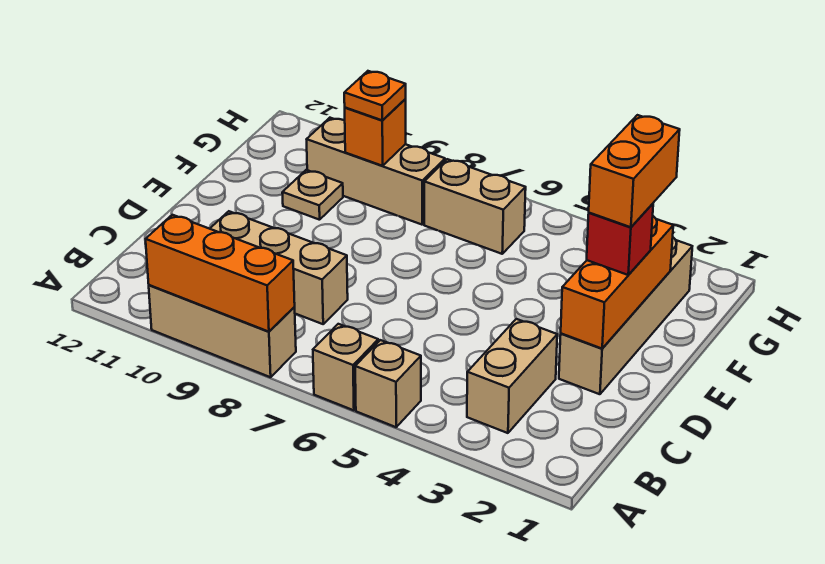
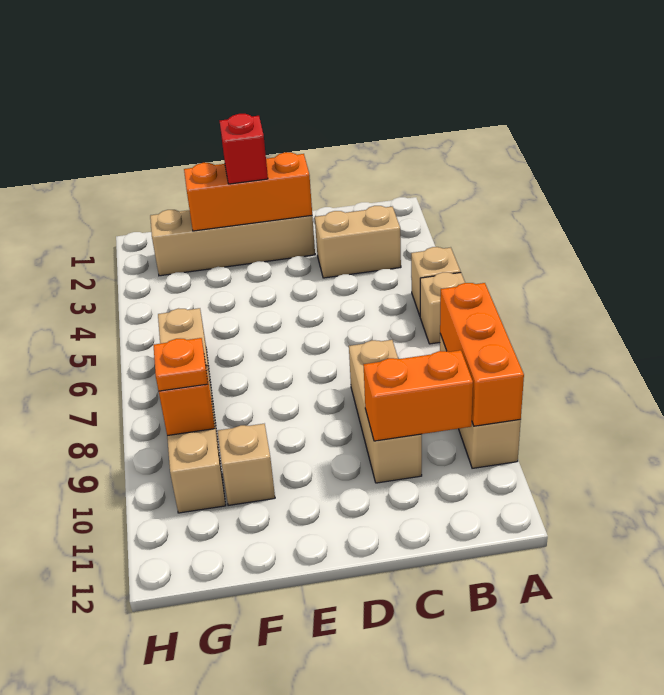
orange 1x2 brick [589,115,680,227] -> orange 1x2 brick moved to [363,350,473,441]
tan 1x1 plate [282,170,343,220] -> tan 1x1 brick [218,424,275,506]

